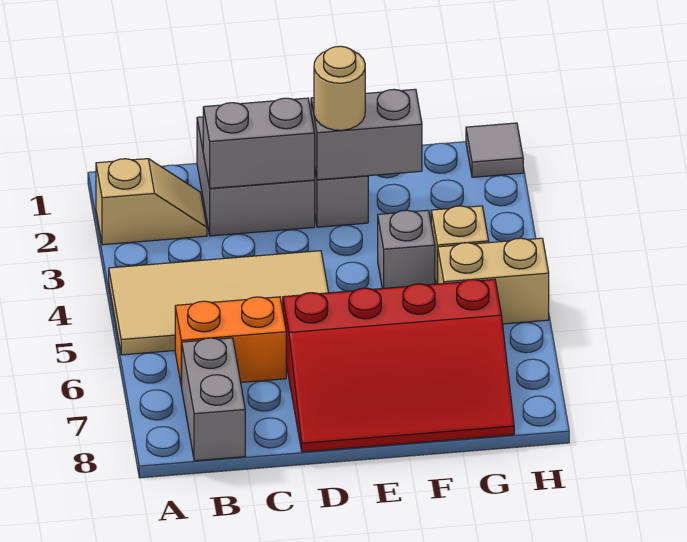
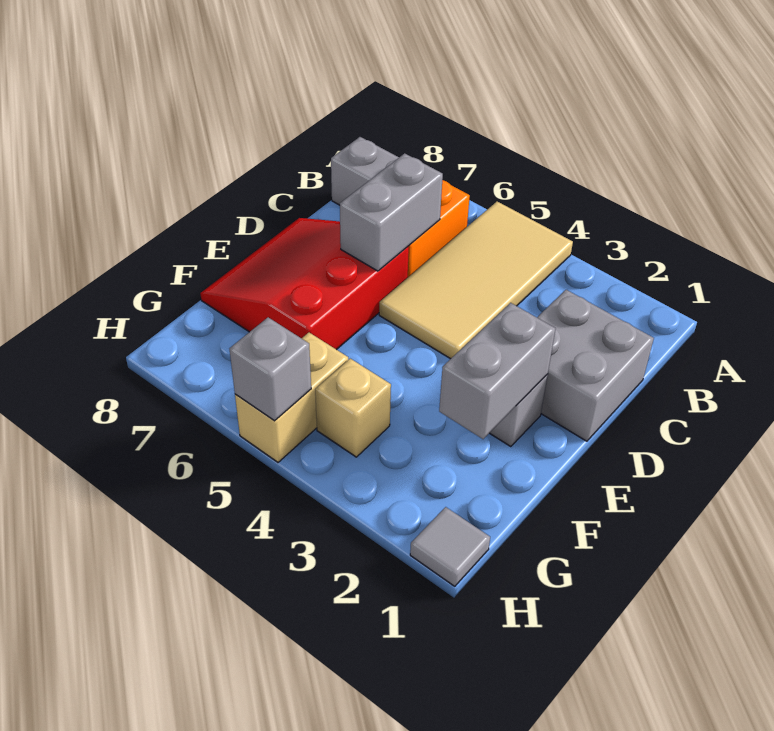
tan 1x2 slope [96,159,207,245] -> none
grey 1x2 brick [203,98,315,188] -> grey 1x2 brick moved to [340,153,443,271]
red 3x4 slope [283,279,514,452] -> red 3x3 slope [200,218,409,350]
tan 1x1 round brick [314,46,365,130] -> none
grey 1x1 brick [378,210,435,288] -> grey 1x1 brick moved to [230,317,311,421]

